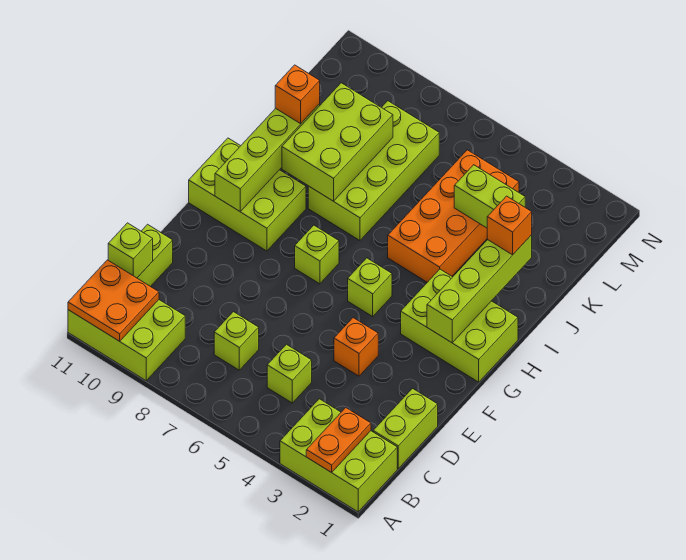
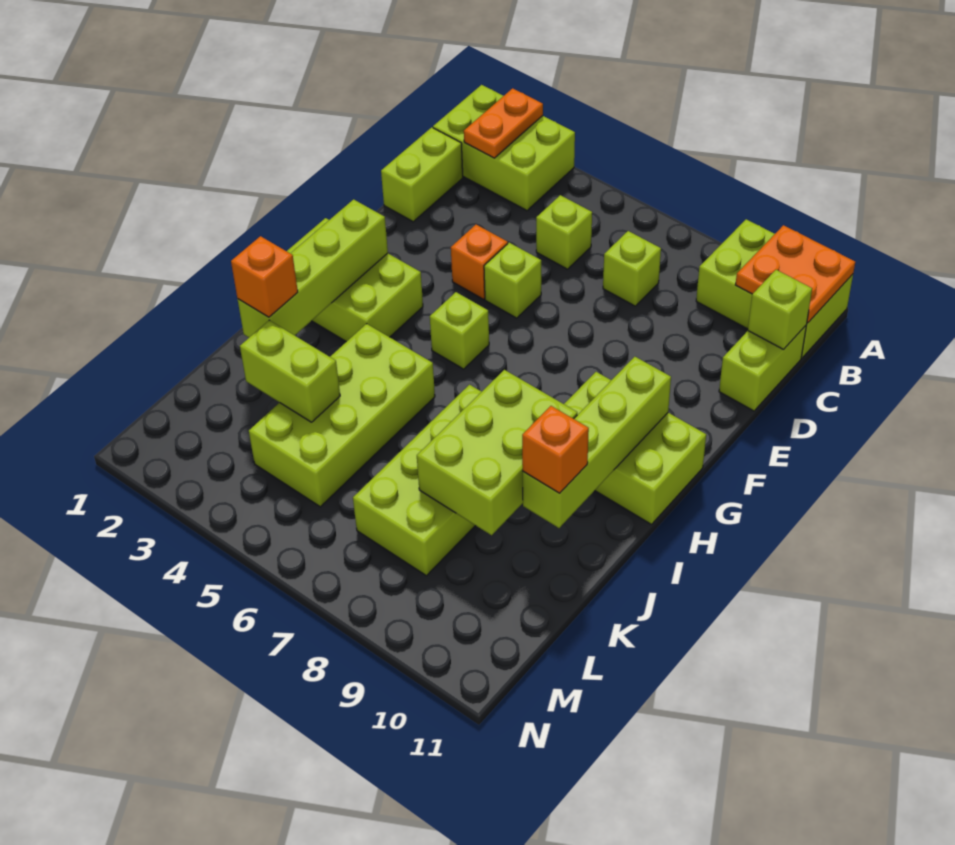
lime 1x1 brick [295,225,339,284] -> lime 1x1 brick moved to [484,243,541,318]
orange 2x4 brick [388,150,519,282] -> lime 2x4 brick [249,324,435,507]

